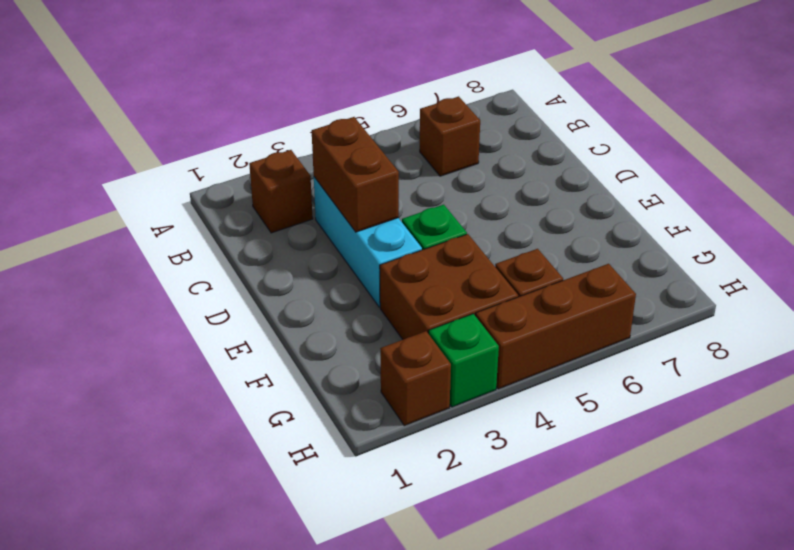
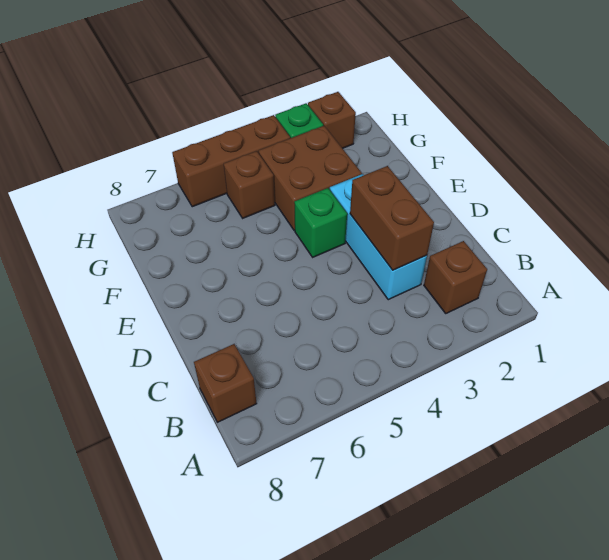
brown 1x1 brick [420,96,480,176] -> brown 1x1 brick moved to [194,344,257,422]

